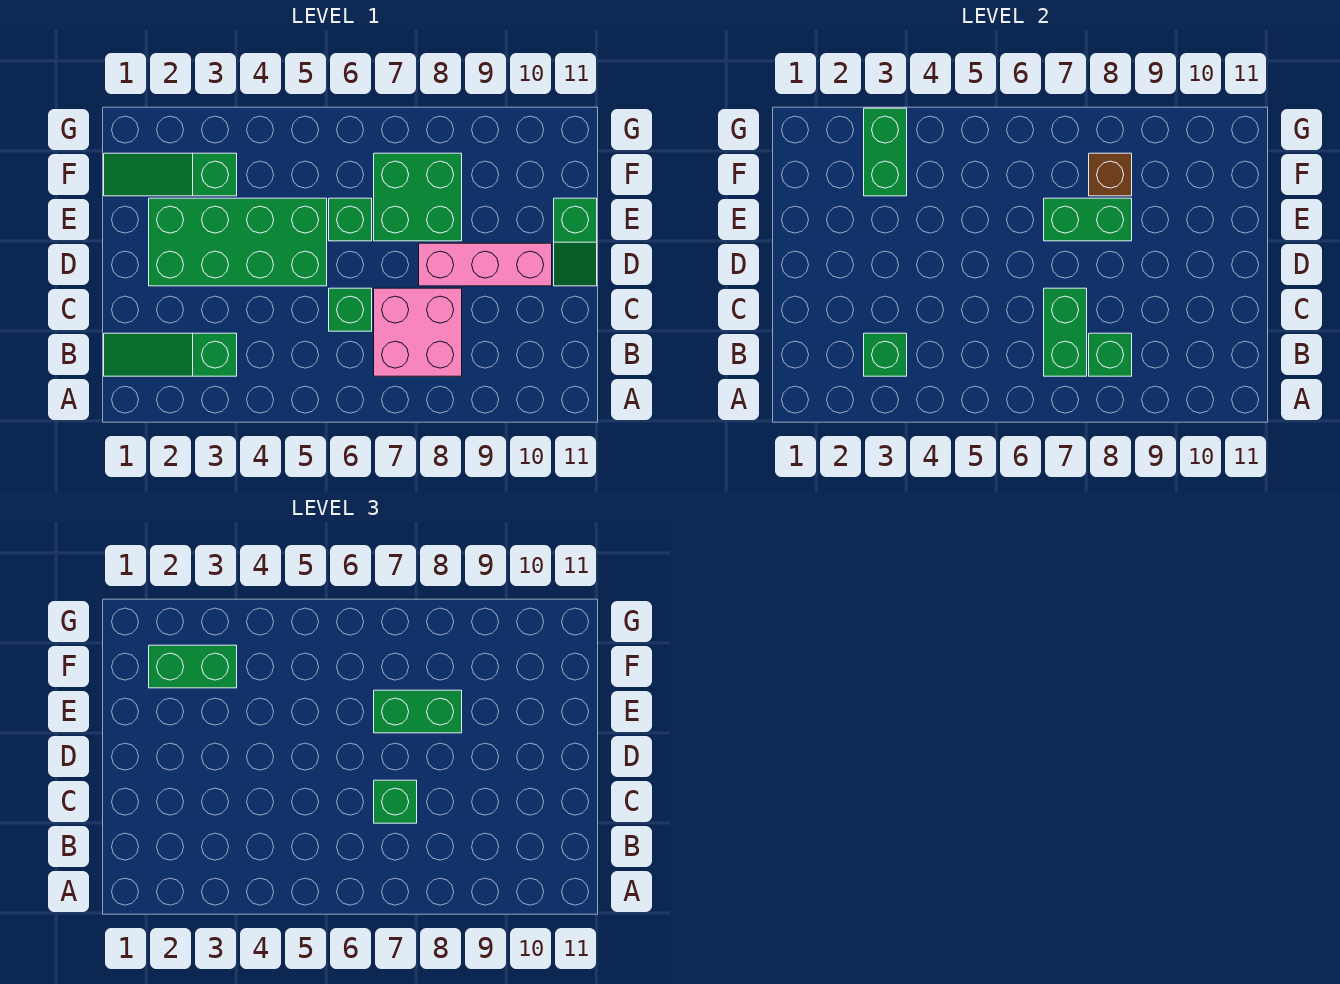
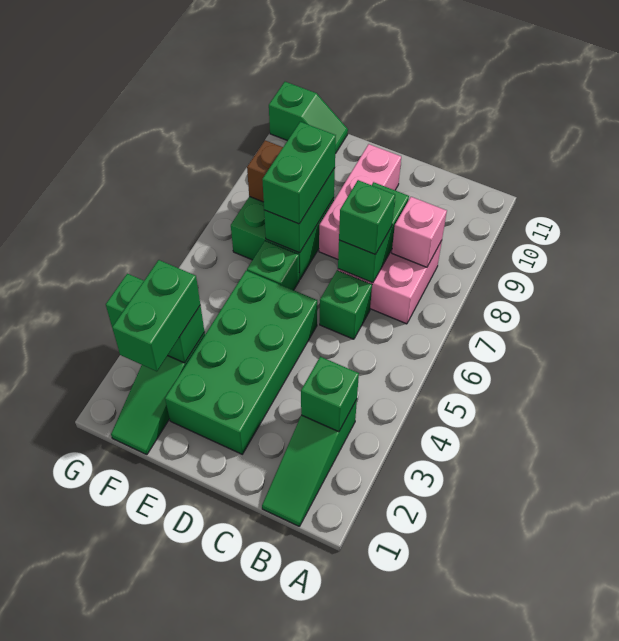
green 1x2 brick [1044,288,1087,376] -> green 1x2 brick turned to [338,182,409,283]
green 1x1 brick [1089,333,1132,376] -> pink 1x1 brick [392,197,447,267]
green 1x2 slope [554,198,597,286] -> green 1x2 slope moved to [269,82,348,154]

